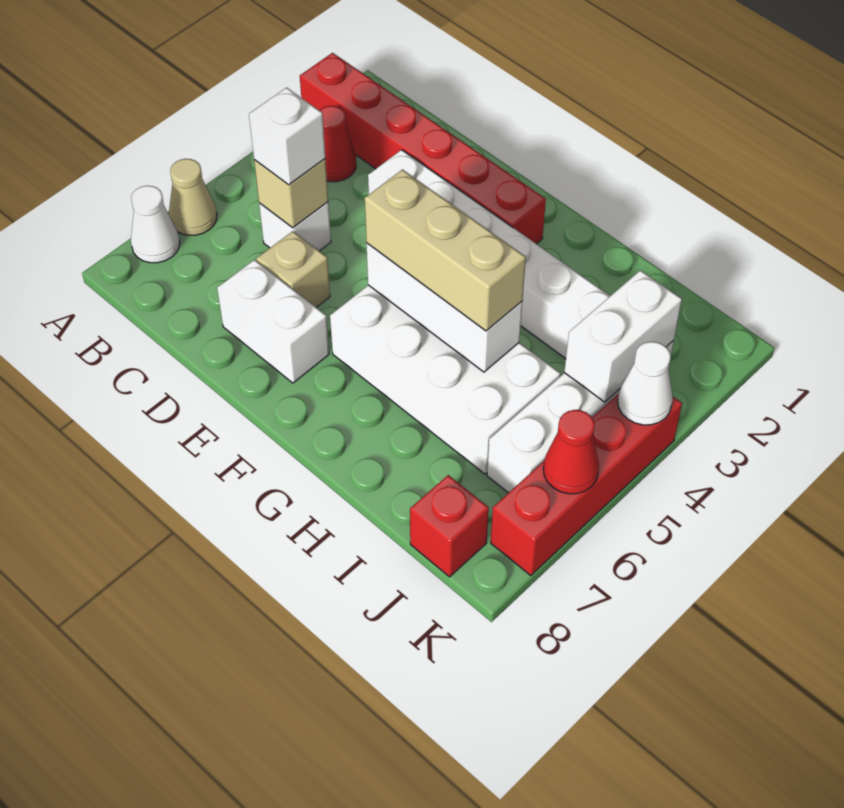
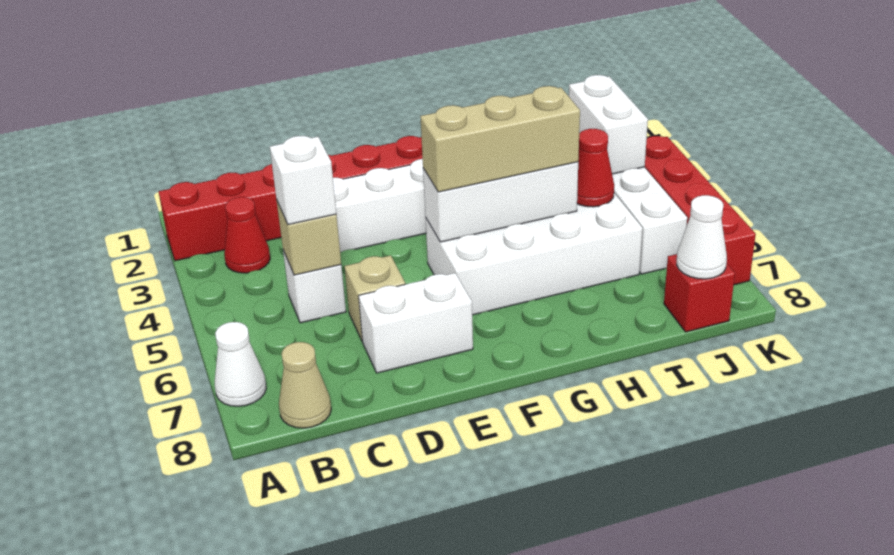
tan 1x1 cone [169,159,217,235] -> tan 1x1 cone moved to [279,342,331,428]
white 1x1 cone [618,342,673,425] -> white 1x1 cone moved to [677,195,727,279]
red 1x1 cone [543,410,599,494] -> red 1x1 cone moved to [577,129,614,207]

